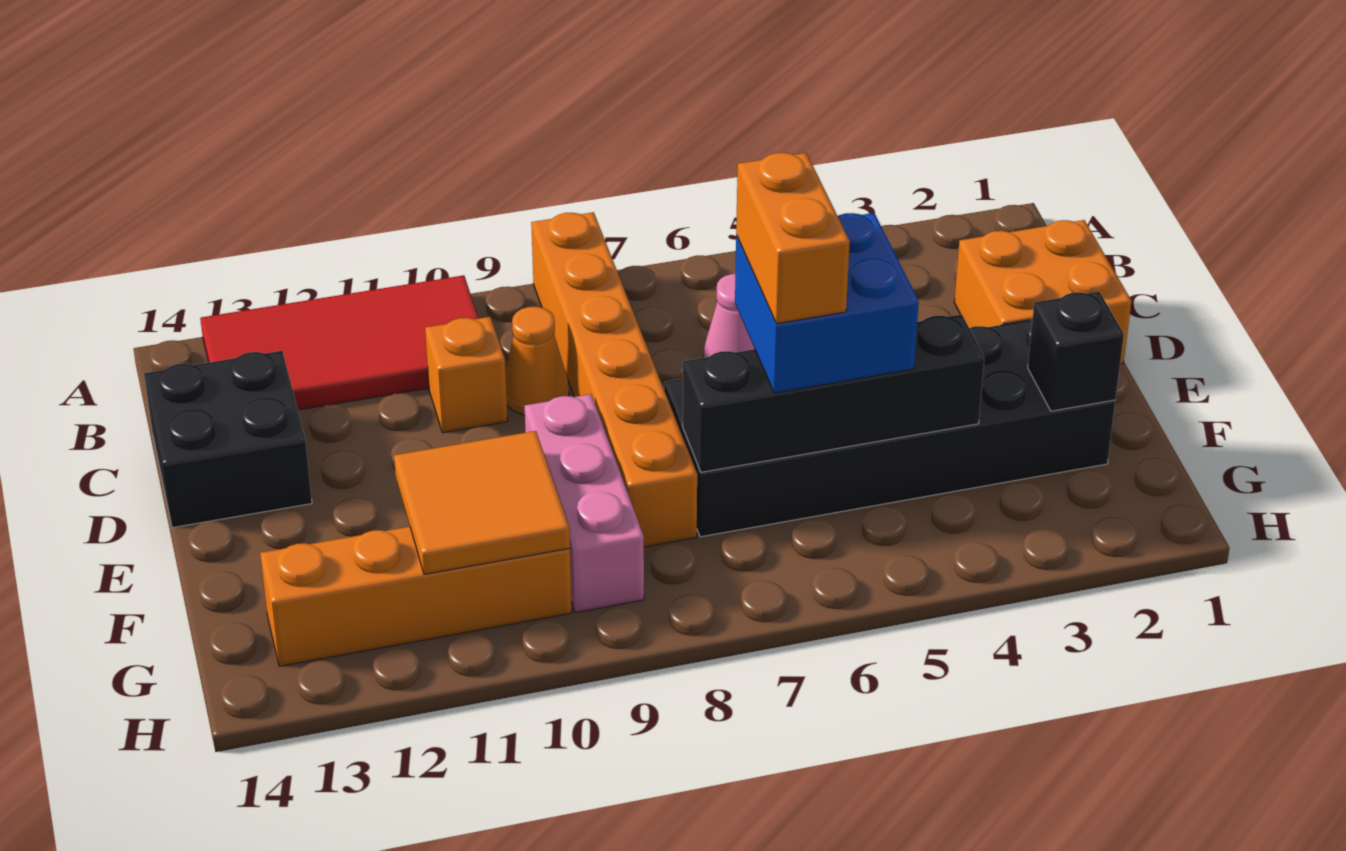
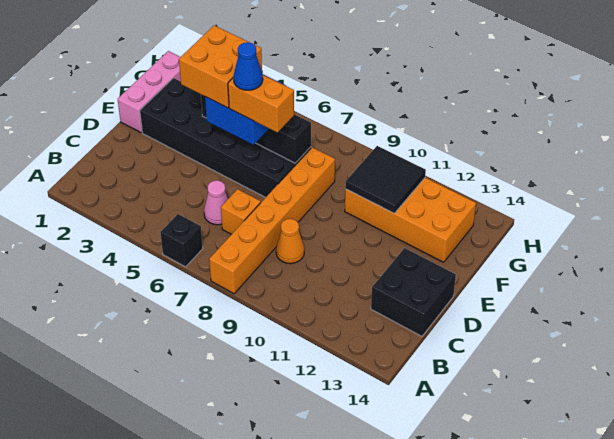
red 2x4 tile [200,275,479,410] -> none
orange 2x2 brick [954,220,1131,364] -> orange 2x2 brick moved to [179,26,262,108]
orange 1x1 brick [425,317,508,433] -> orange 1x1 brick moved to [221,189,261,234]
orange 1x2 brick [736,153,850,324] -> orange 1x2 brick turned to [228,75,294,133]
none -> blue 1x1 cone [233,42,263,90]
pink 1x3 brick [524,394,644,613] -> pink 1x3 brick moved to [118,51,181,132]
black 1x1 brick [1028,292,1124,411] -> black 1x1 brick moved to [160,214,203,267]
orange 2x2 tile [394,431,570,574] -> black 2x2 tile [345,146,426,213]
orange 1x4 brick [260,527,572,666] -> orange 2x4 brick [345,177,476,262]

